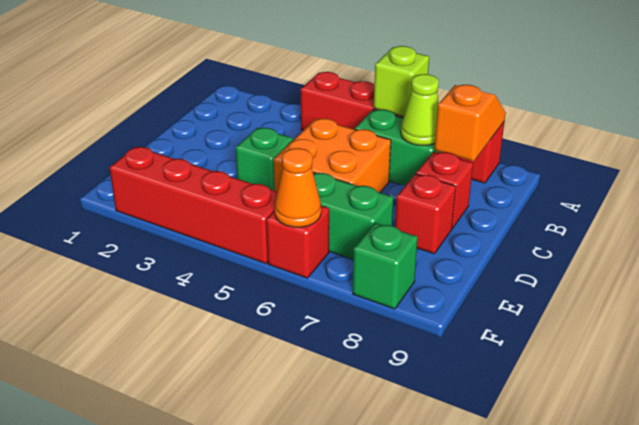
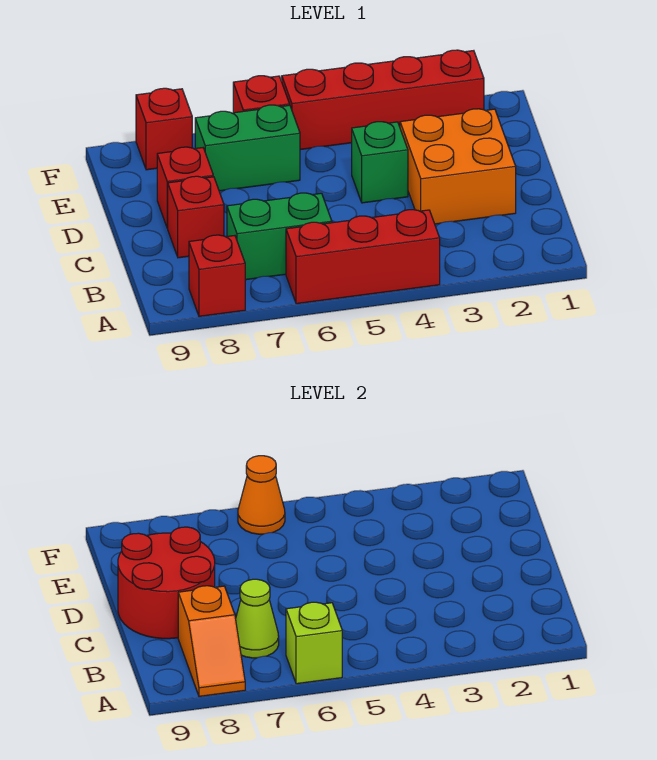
orange 2x2 brick [274,119,391,193] -> orange 2x2 brick moved to [400,109,516,224]
none -> red 2x2 round brick [118,527,215,639]
green 1x1 brick [353,223,418,309] -> red 1x1 brick [136,88,192,170]

